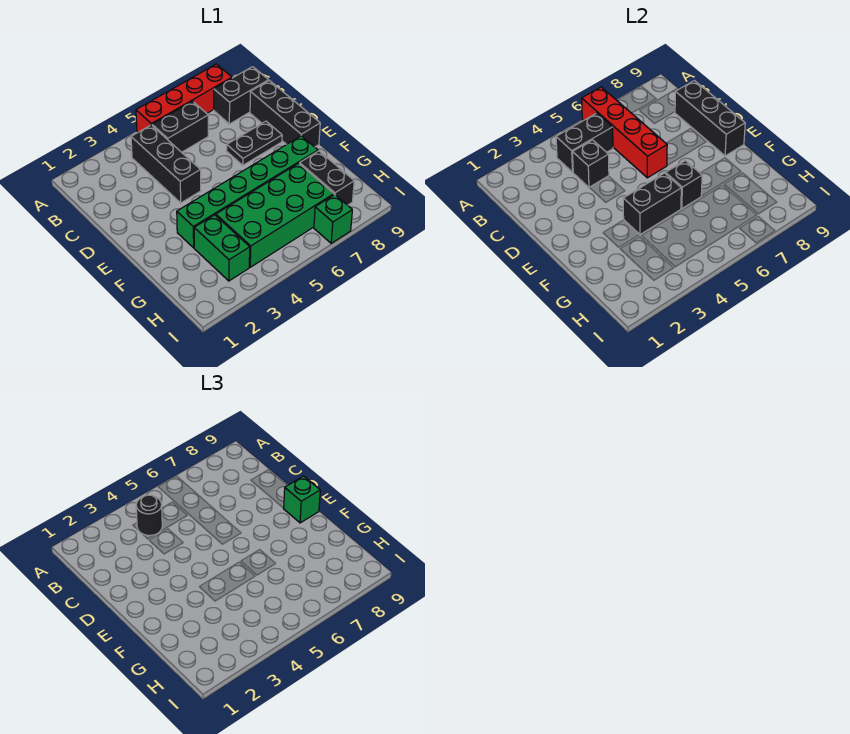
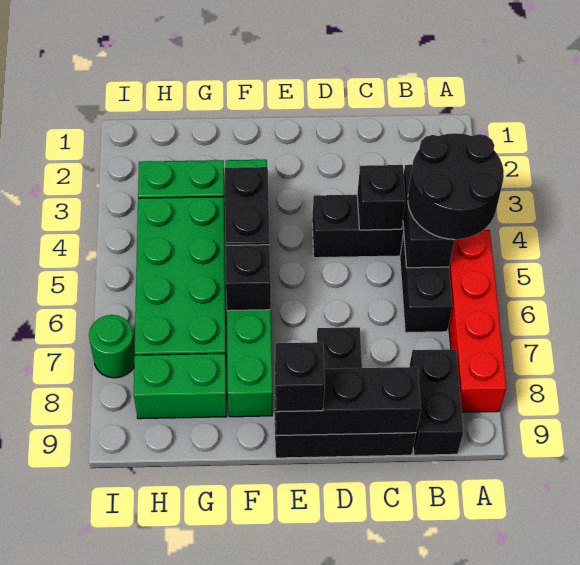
red 1x4 brick [582,87,667,178] -> none
black 1x1 round brick [136,495,162,535] -> black 2x2 round brick [408,133,504,240]
green 1x1 brick [284,476,320,523] -> black 1x1 brick [275,342,325,412]
black 1x2 brick [300,151,354,205] -> green 1x2 brick [134,354,227,419]
green 1x1 brick [314,195,352,243] -> green 1x1 round brick [89,315,135,378]

